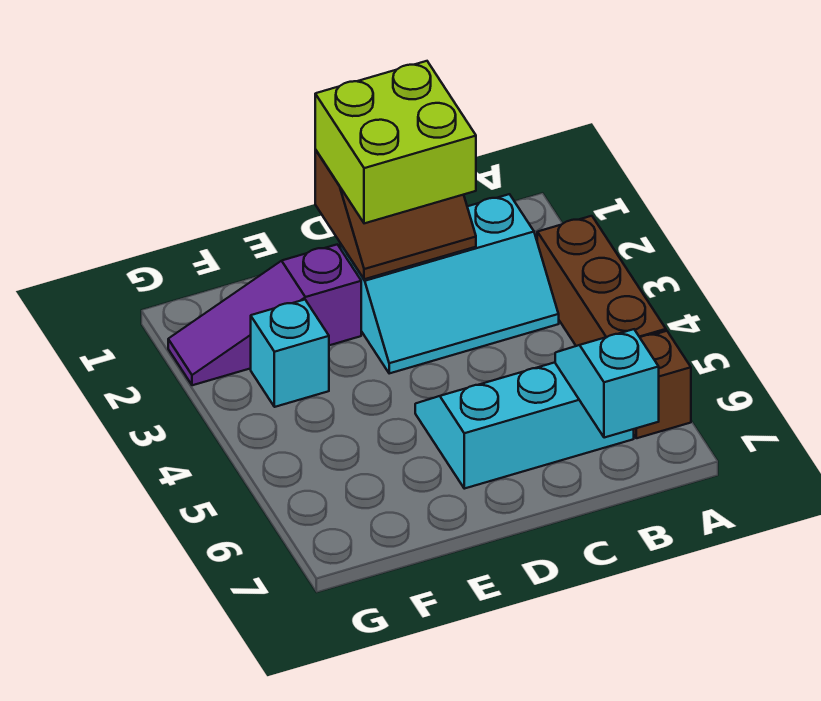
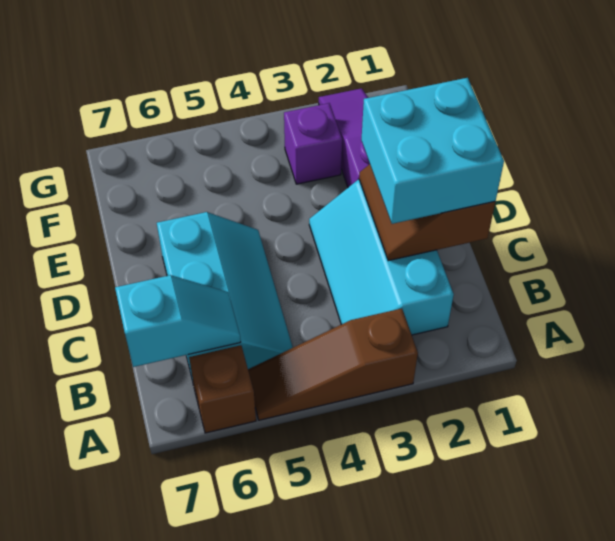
brown 1x3 brick [537,216,666,346] -> brown 1x3 slope [248,309,418,420]
lime 2x2 brick [315,61,476,223] -> cyan 2x2 brick [361,78,504,224]
cyan 1x1 brick [251,300,329,407] -> purple 1x1 brick [284,103,342,184]

